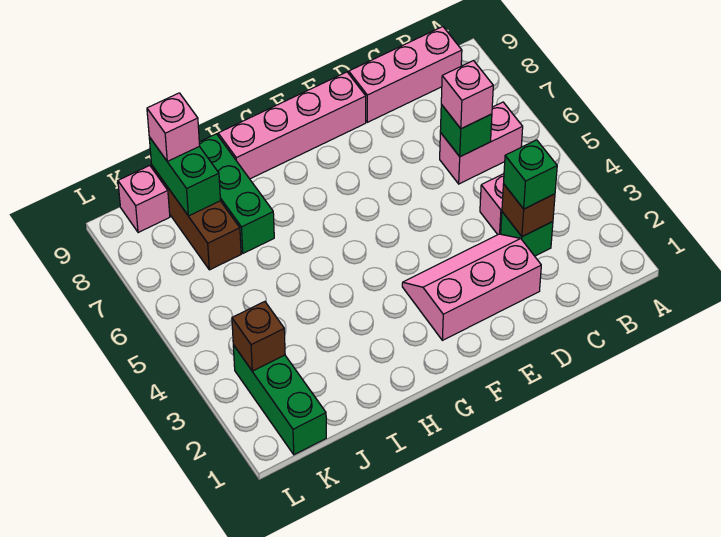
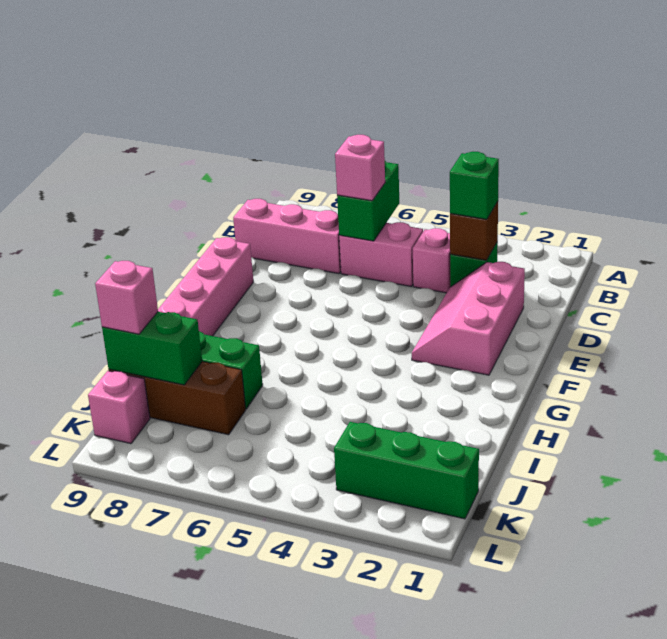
pink 1x2 brick [440,102,523,184] -> pink 1x2 brick turned to [339,222,423,287]
pink 1x3 brick [349,27,462,122] -> pink 1x3 brick turned to [233,199,341,274]
green 1x1 brick [440,105,492,157] -> green 1x2 brick [337,161,399,241]
brown 1x1 brick [232,302,285,371] -> none

